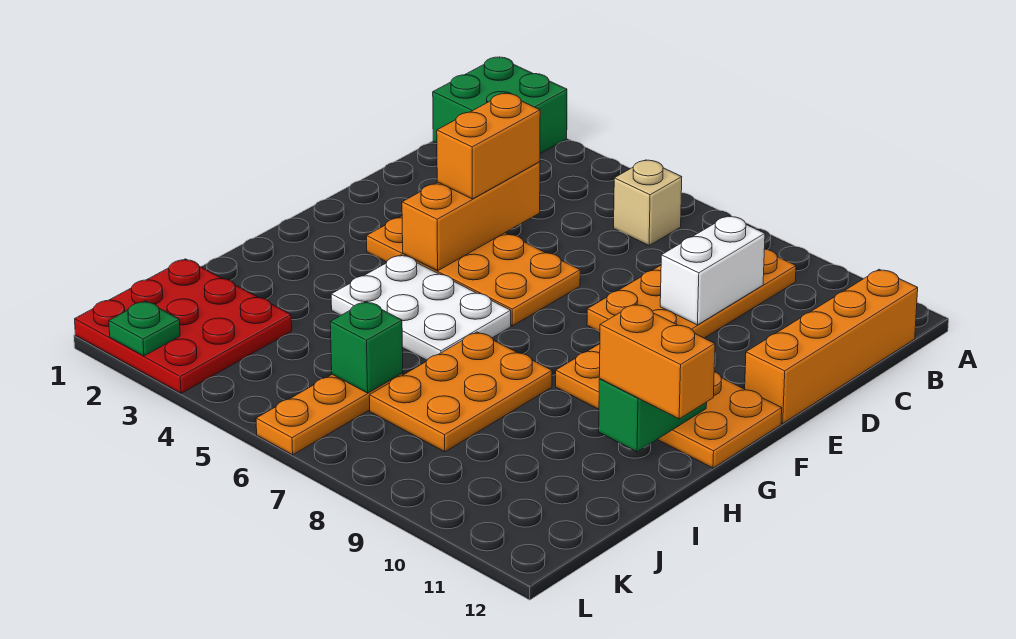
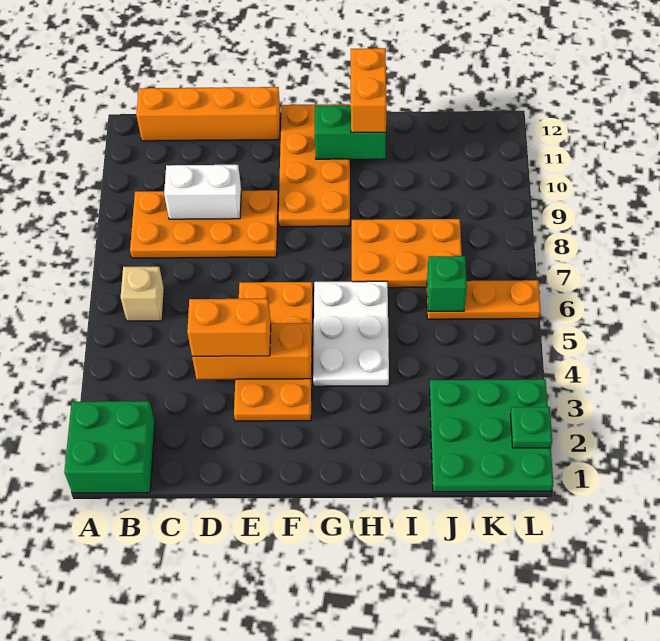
red 3x3 plate [75,259,292,393] -> green 3x3 plate [430,379,553,492]

